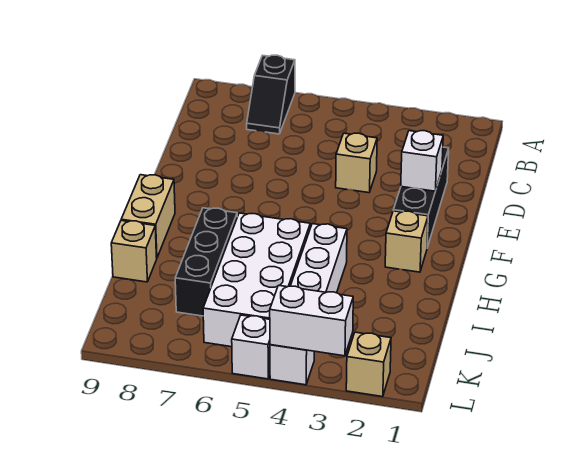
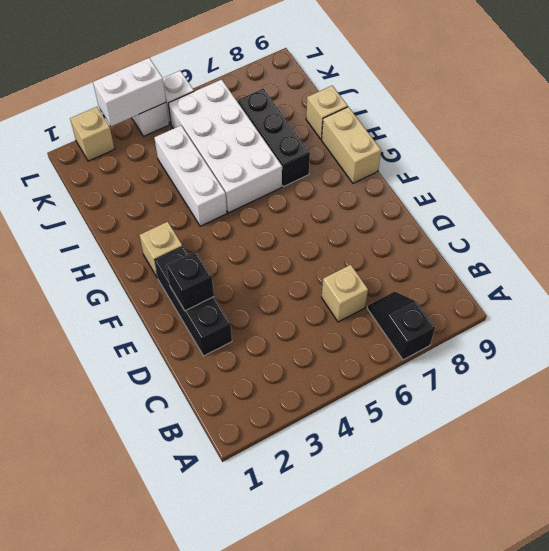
tan 1x1 brick [336,133,377,193] -> tan 1x1 brick moved to [322,265,368,322]
white 1x1 brick [401,131,443,191] -> black 1x1 brick [166,251,214,311]

